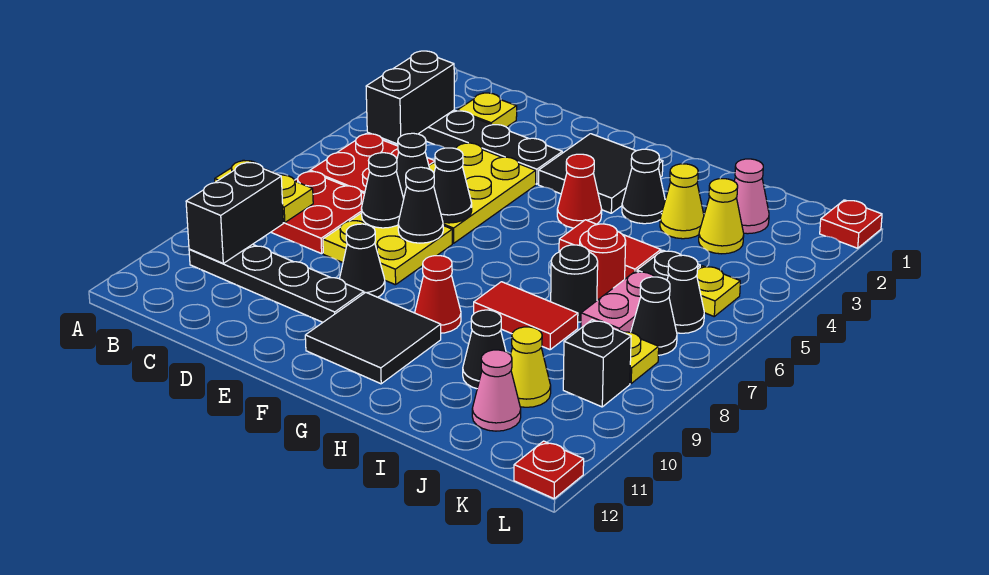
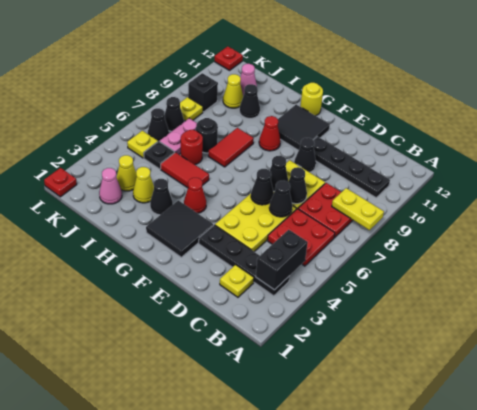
black 1x2 brick [186,162,284,263] -> none
none -> yellow 1x1 round brick [300,83,323,116]
red 1x2 tile [474,282,578,350] -> red 1x2 tile turned to [208,128,254,167]

